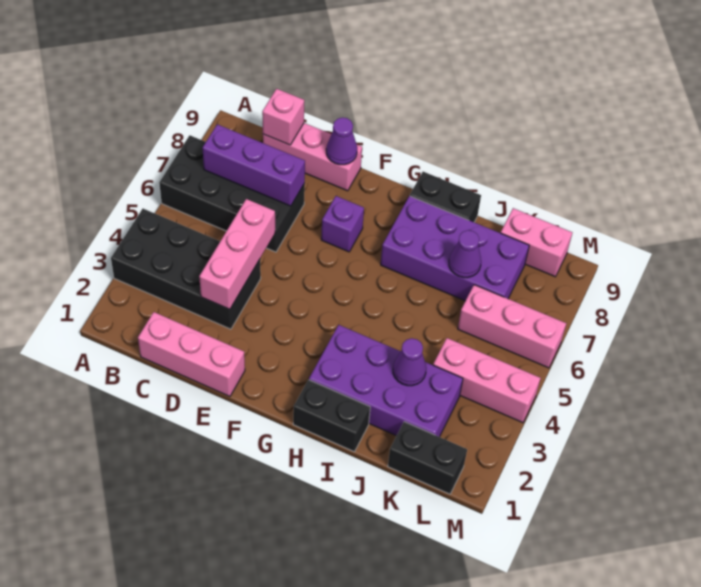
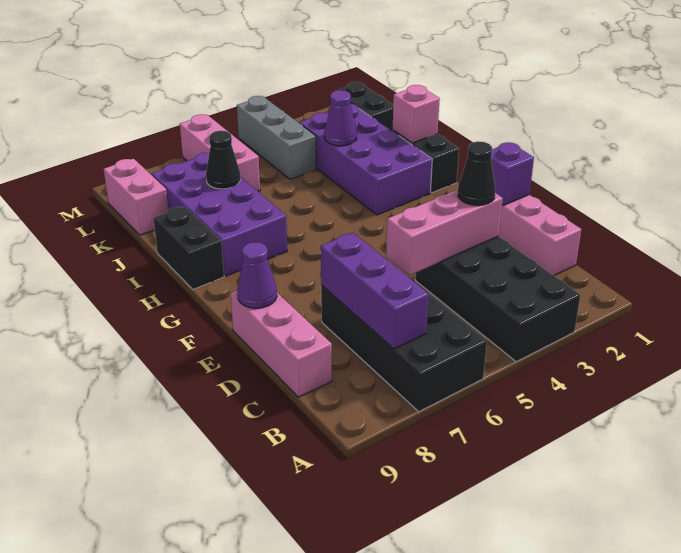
pink 1x1 brick [262,89,304,145] -> pink 1x1 brick moved to [393,85,440,143]
none -> black 1x1 cone [458,141,496,205]
purple 1x1 brick [321,196,364,252] -> purple 1x1 brick moved to [491,142,534,205]
purple 1x1 cone [449,230,481,278] -> black 1x1 cone [206,131,241,189]
pink 1x3 brick [433,338,541,423] -> grey 1x3 brick [237,96,316,179]

